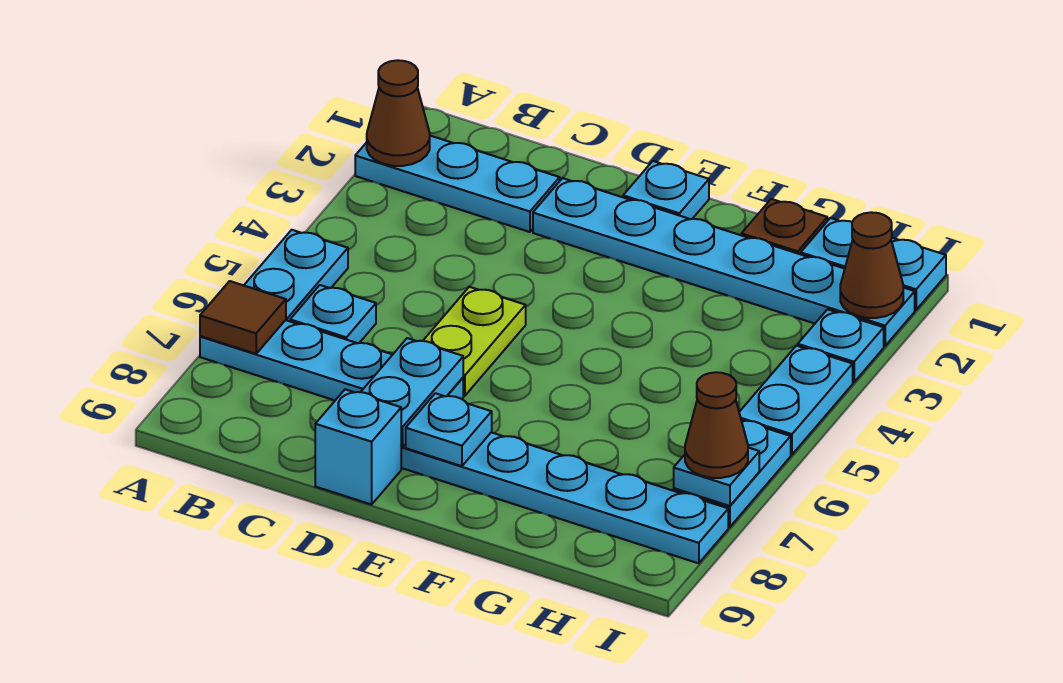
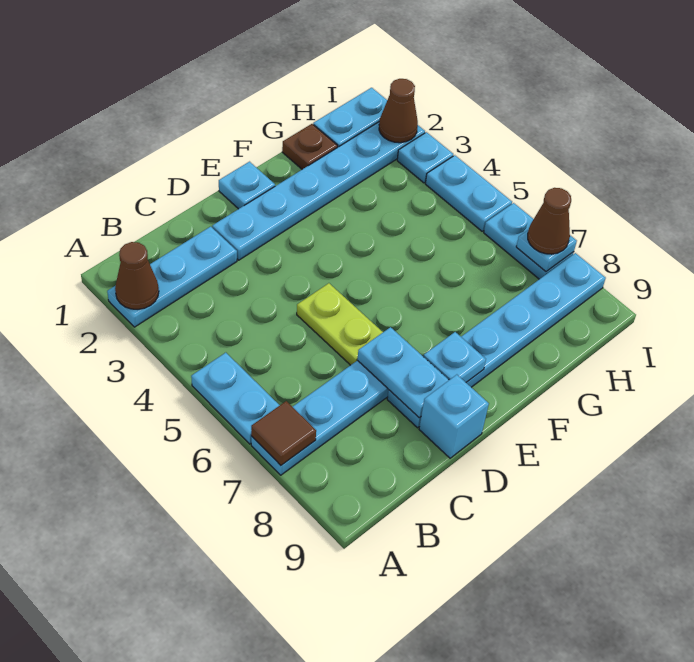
cyan 1x1 plate [290,285,376,343] -> none

